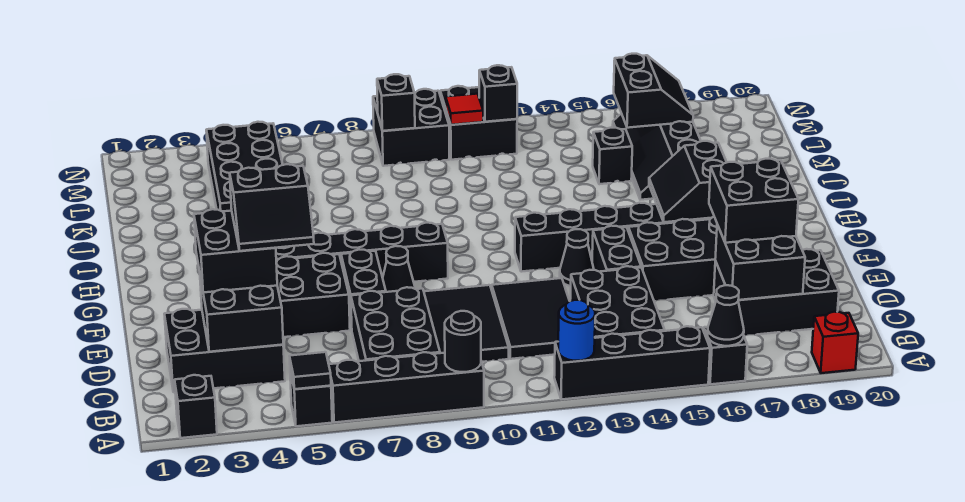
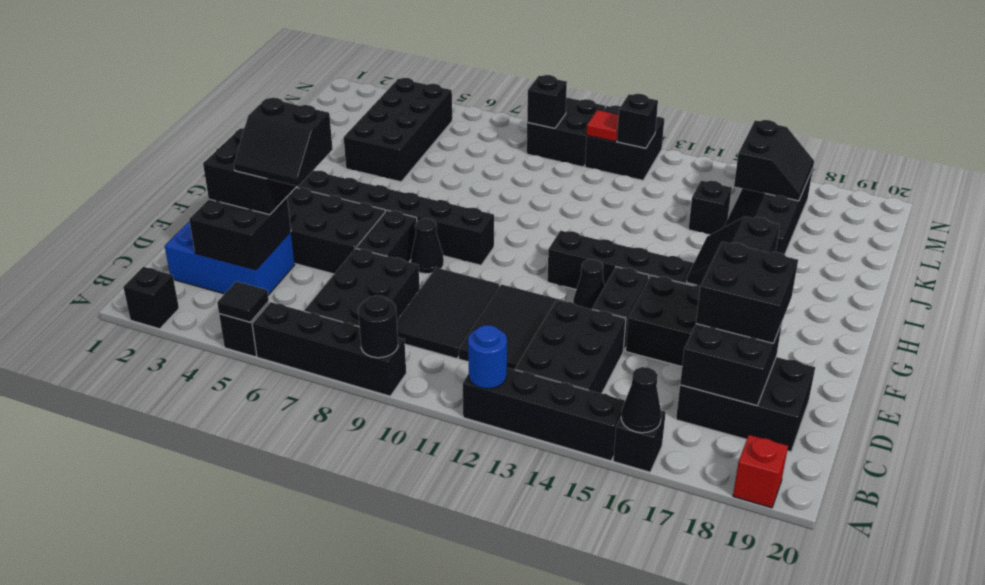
black 2x3 brick [164,309,285,392] -> blue 2x3 brick [165,221,295,295]

